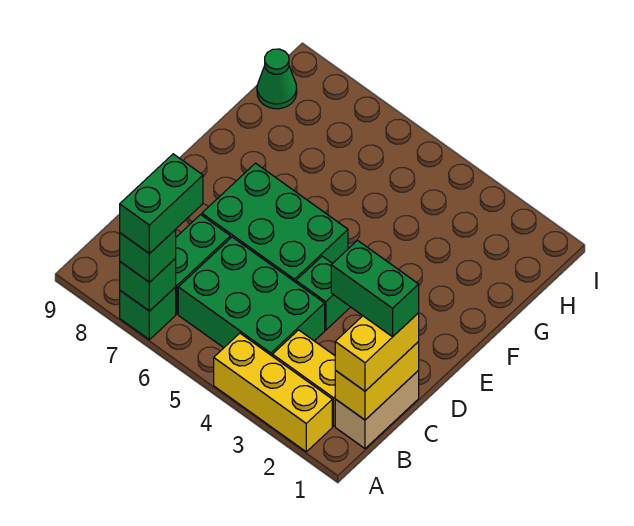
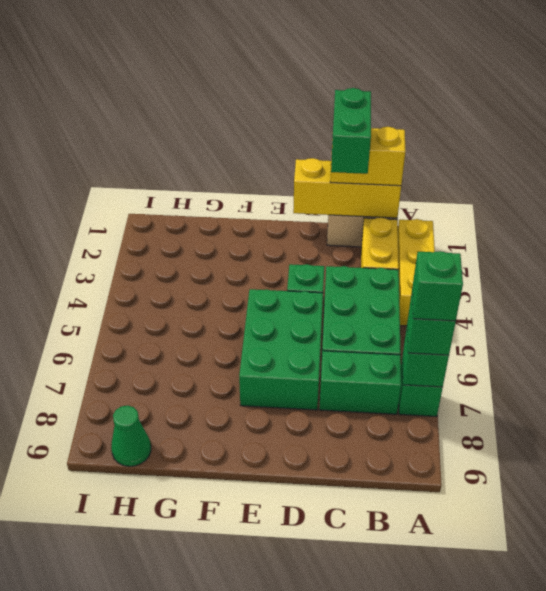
green 1x2 brick [120,154,203,254] -> green 1x1 brick [412,251,463,321]
yellow 1x2 brick [335,342,419,420] -> yellow 1x3 brick [293,158,401,218]

